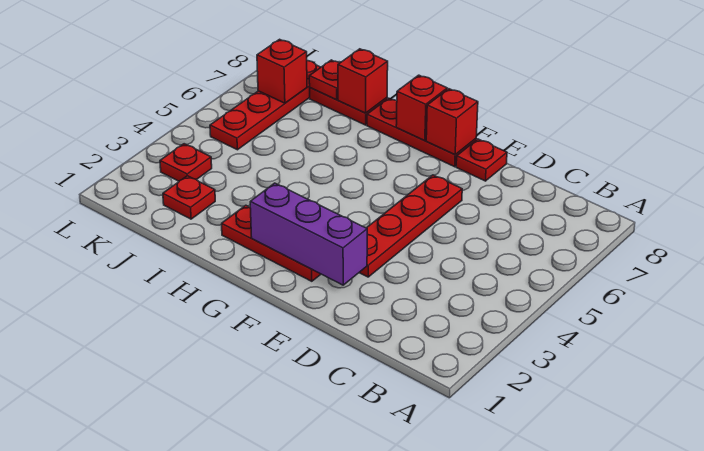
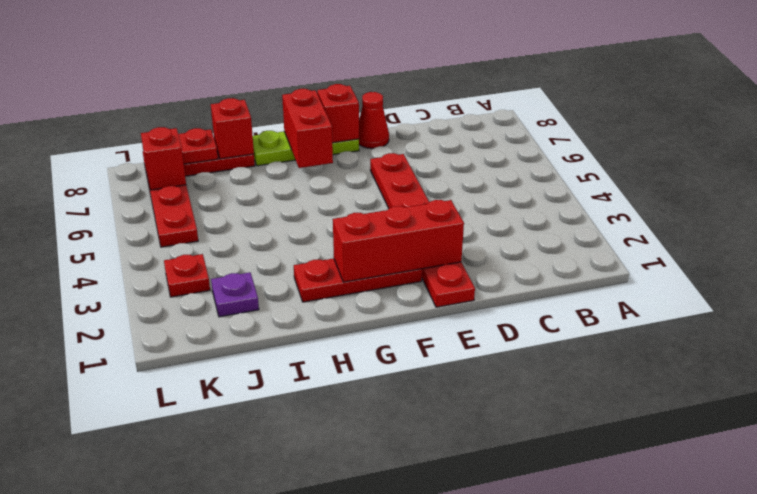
purple 1x3 brick [250,183,367,285] -> red 1x3 brick [333,200,464,282]
red 1x4 plate [359,175,462,277] -> red 1x6 plate [370,153,475,307]
red 1x1 plate [456,139,507,181] -> red 1x1 cone [359,92,389,148]
red 1x3 plate [367,98,476,167] -> lime 1x3 plate [253,131,359,166]
red 1x1 brick [396,75,447,141] -> red 1x2 brick [282,89,333,168]
red 1x1 plate [163,176,215,219] -> purple 1x1 plate [211,273,259,317]

